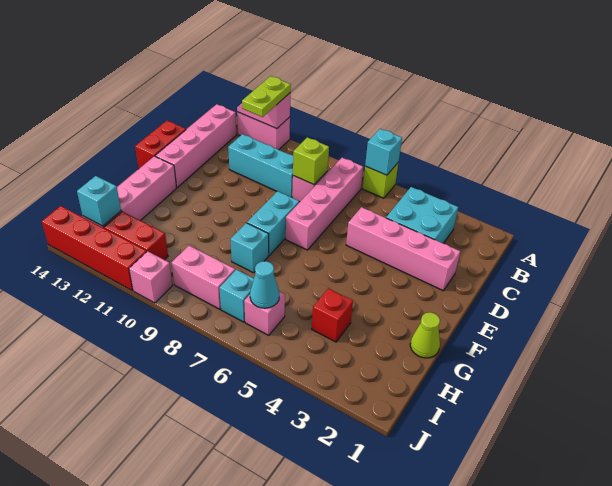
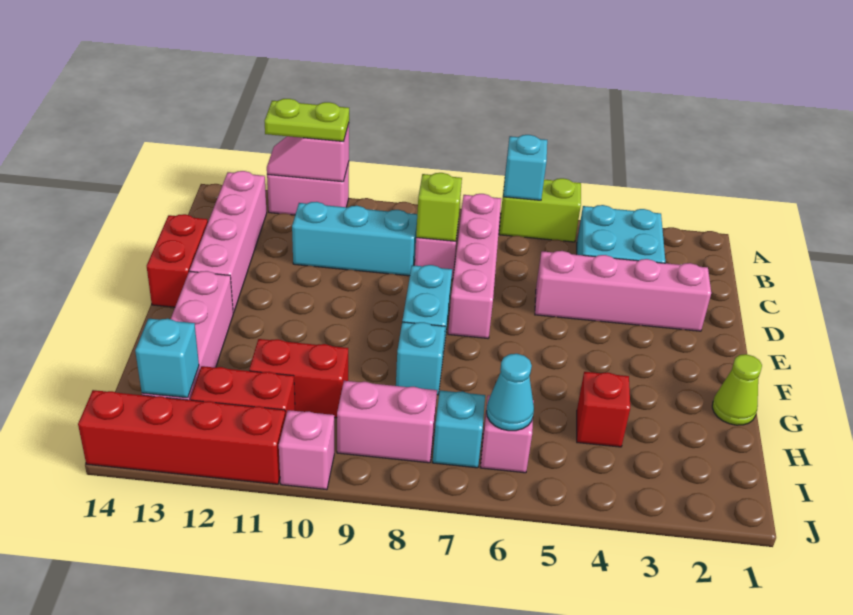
lime 1x1 brick [363,162,399,198] -> lime 1x2 brick [499,178,581,242]
lime 1x2 plate [242,76,291,117] -> lime 1x2 plate turned to [265,99,349,142]
none -> red 1x2 brick [249,339,348,418]

